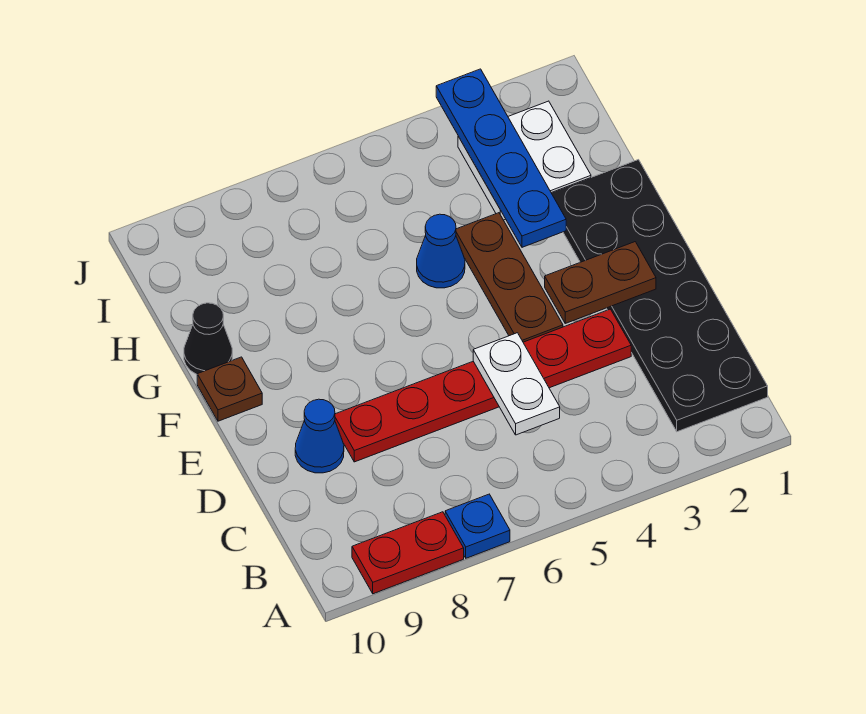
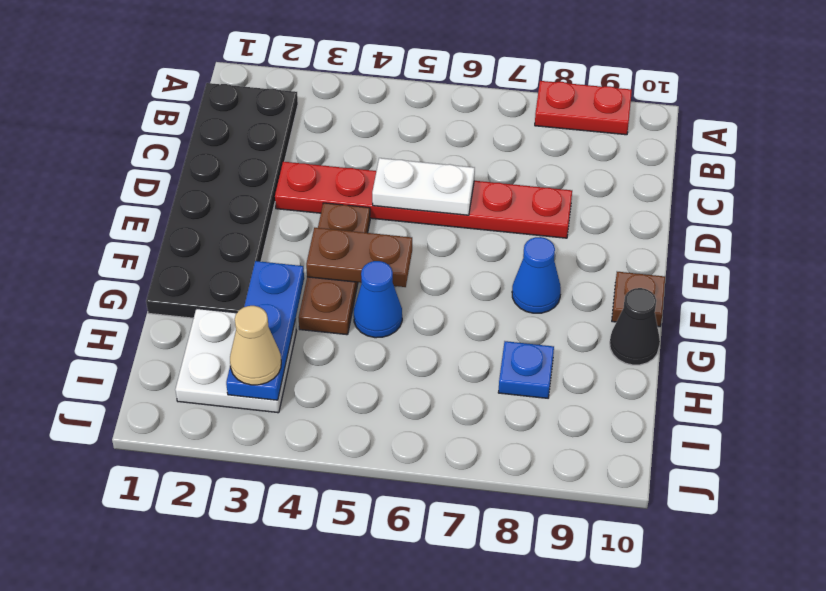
blue 1x1 plate [445,494,510,558] -> blue 1x1 plate moved to [498,341,554,398]
white 1x2 plate [473,333,560,435] -> white 1x2 plate turned to [372,158,475,215]
blue 1x1 cone [295,399,344,473] -> blue 1x1 cone moved to [512,237,561,313]
brown 1x2 plate [545,242,656,323] -> brown 1x2 plate moved to [306,228,412,287]
blue 1x4 plate [436,69,566,247] -> blue 1x3 plate [226,261,304,400]
none -> tan 1x1 cone [230,306,281,385]

